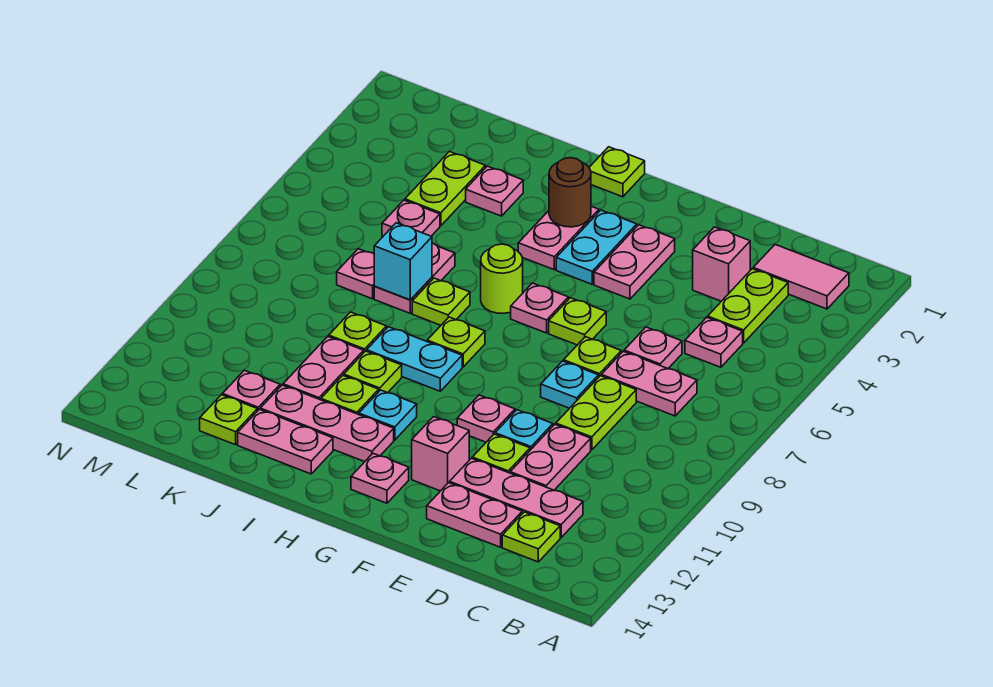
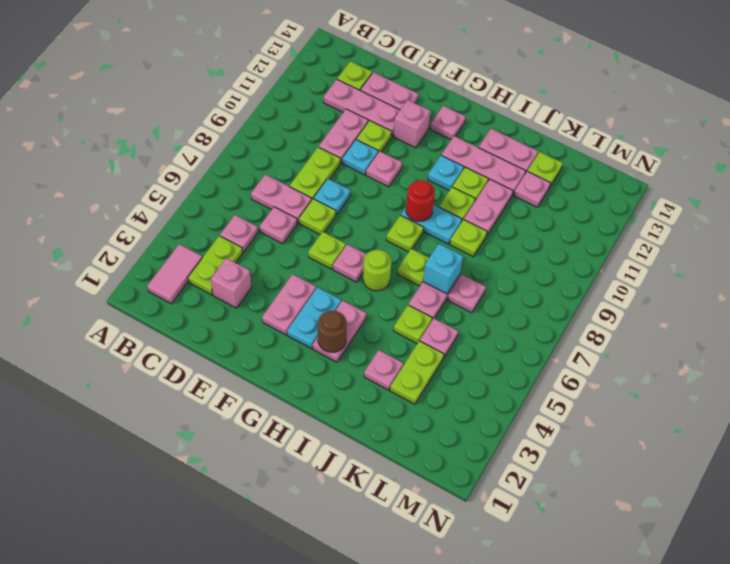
pink 1x2 tile [753,245,849,309] -> pink 1x2 tile turned to [147,244,202,304]
lime 1x1 plate [589,147,645,197] -> lime 1x1 plate moved to [394,305,432,344]
none -> red 1x1 round brick [406,180,435,221]

